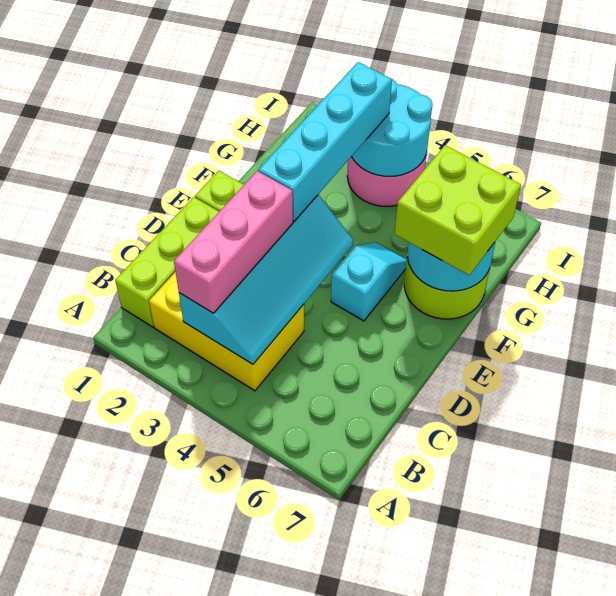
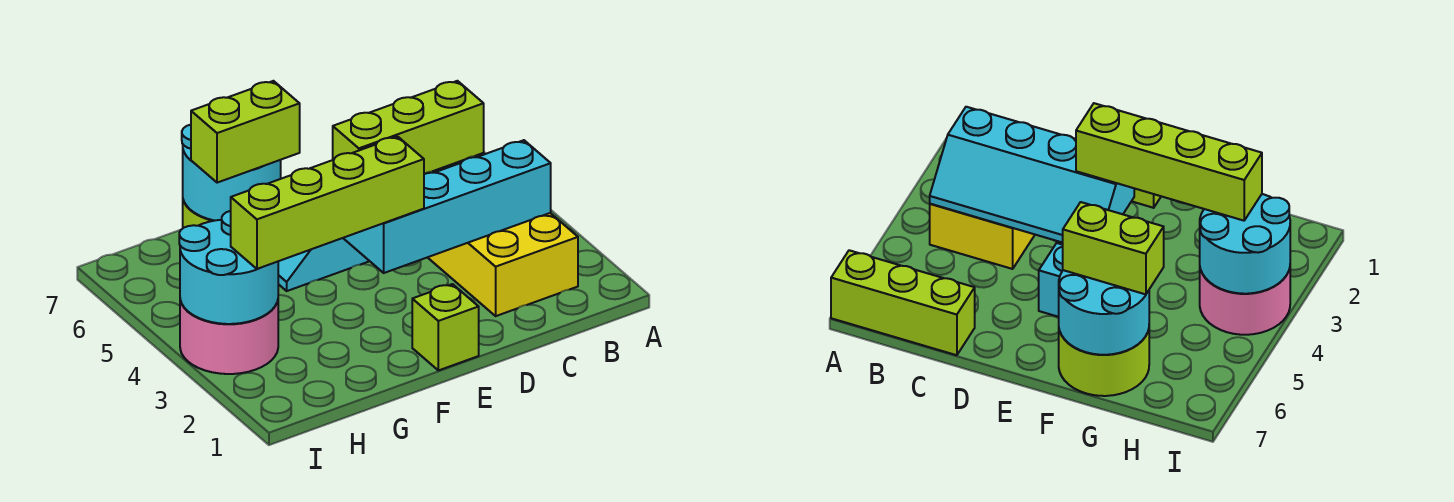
lime 1x3 brick [115,197,219,327] -> lime 1x3 brick moved to [333,81,484,174]
pink 1x3 brick [174,171,293,313] -> none
cyan 1x4 brick [258,62,392,221] -> lime 1x4 brick [231,137,424,269]
lime 2x2 brick [395,145,521,275] -> lime 1x2 brick [191,81,300,183]

